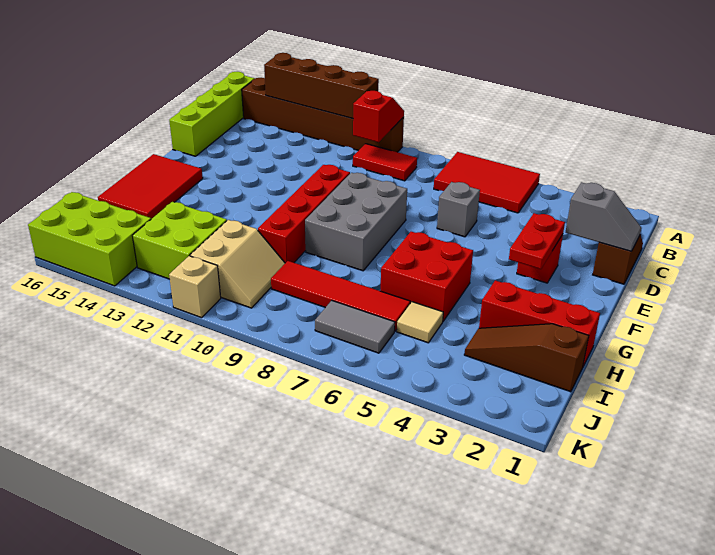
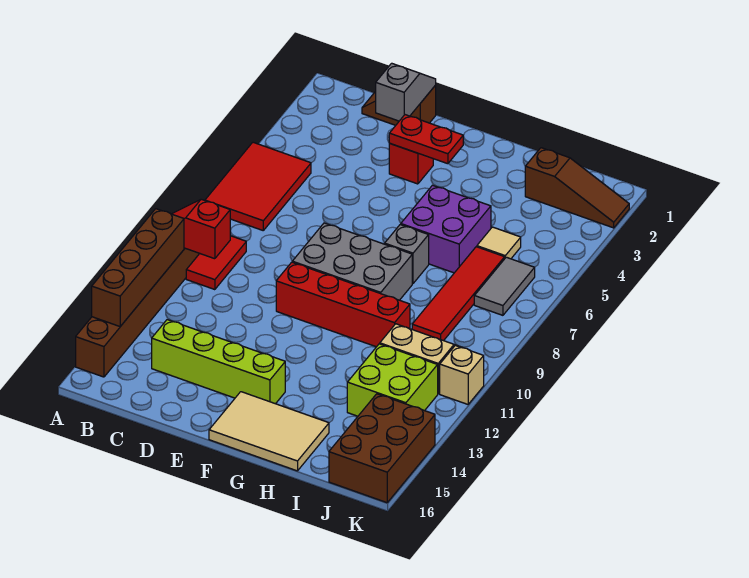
lime 1x4 brick [169,72,255,156] -> lime 1x4 brick moved to [152,320,285,404]
grey 1x1 brick [437,182,480,237] -> grey 1x1 brick moved to [385,225,429,284]
red 2x3 tile [98,154,203,219] -> tan 2x3 tile [209,392,329,471]
red 2x2 brick [380,232,473,321] -> purple 2x2 brick [401,185,491,273]
red 1x3 brick [479,280,600,366] -> none
brown 1x3 slope [464,324,589,392] -> brown 1x3 slope turned to [525,148,629,228]
lime 2x3 brick [28,192,151,286] -> brown 2x3 brick [329,394,435,503]

